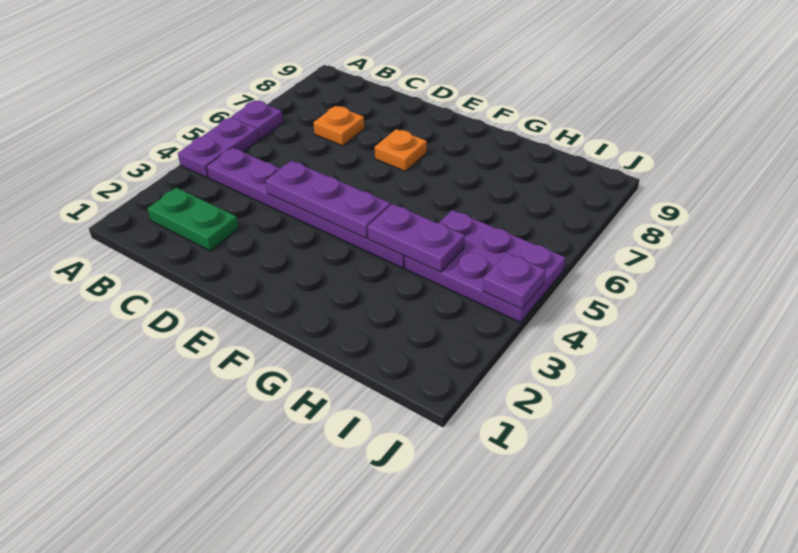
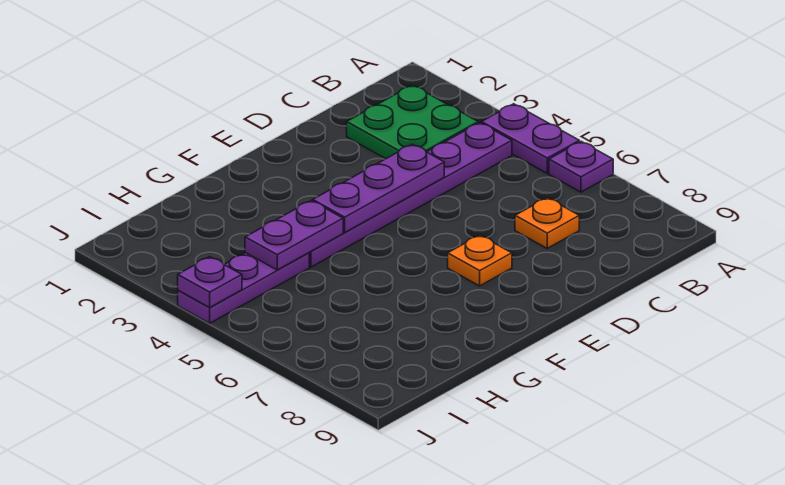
green 1x2 plate [148,188,238,251] -> green 2x2 plate [347,85,478,159]
purple 2x3 plate [405,210,565,322] -> purple 1x3 plate [178,253,309,323]

